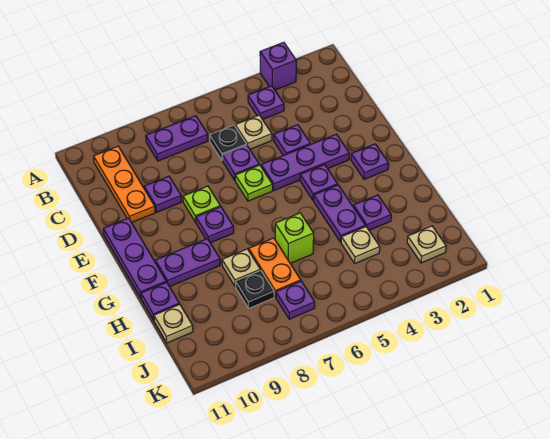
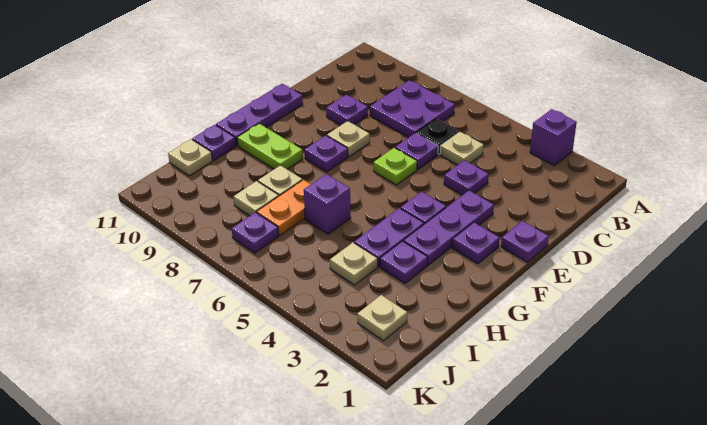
purple 1x1 plate [248,86,284,120] -> purple 1x1 plate moved to [501,221,549,262]
purple 1x2 plate [146,116,208,161] -> purple 2x2 plate [370,80,455,138]
orange 1x3 plate [94,146,155,223] -> none
purple 1x3 plate [261,134,349,190] -> purple 1x3 plate turned to [403,191,494,265]
lime 1x1 plate [183,186,220,222] -> tan 1x1 plate [327,121,370,157]
purple 1x2 plate [155,239,220,287] -> lime 1x2 plate [237,124,303,169]
lime 1x1 brick [275,213,314,263] -> purple 1x1 brick [304,174,351,234]
black 1x1 plate [236,270,274,308] -> tan 1x1 plate [234,181,279,216]

